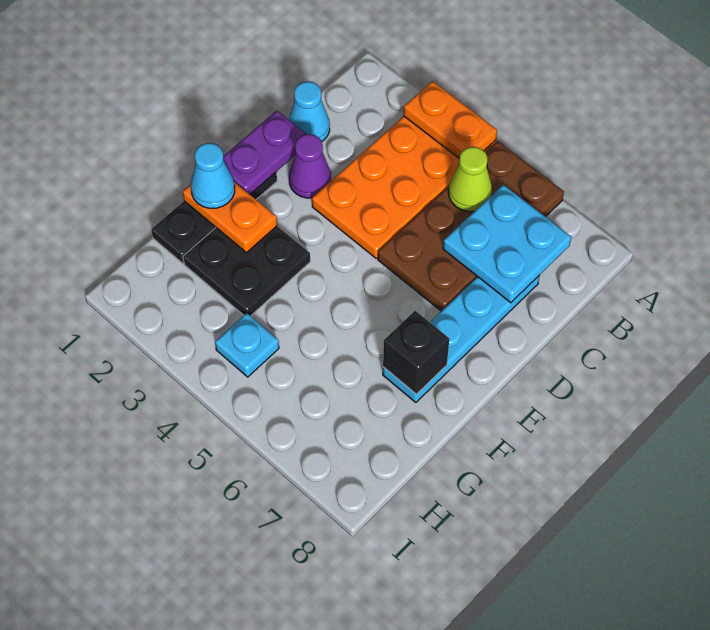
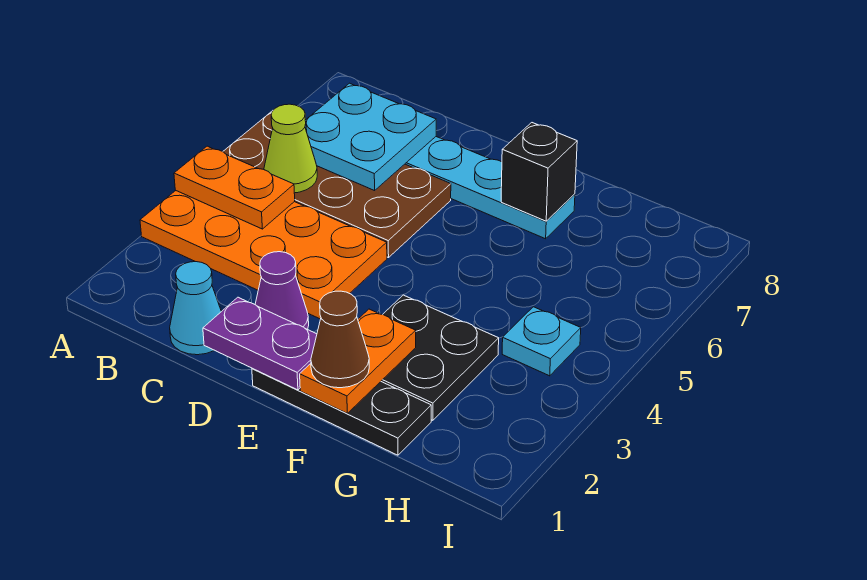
orange 1x2 plate [404,81,497,159] -> orange 1x2 plate turned to [174,146,295,229]
cyan 1x1 cone [191,143,235,208] -> brown 1x1 cone [311,291,369,388]

